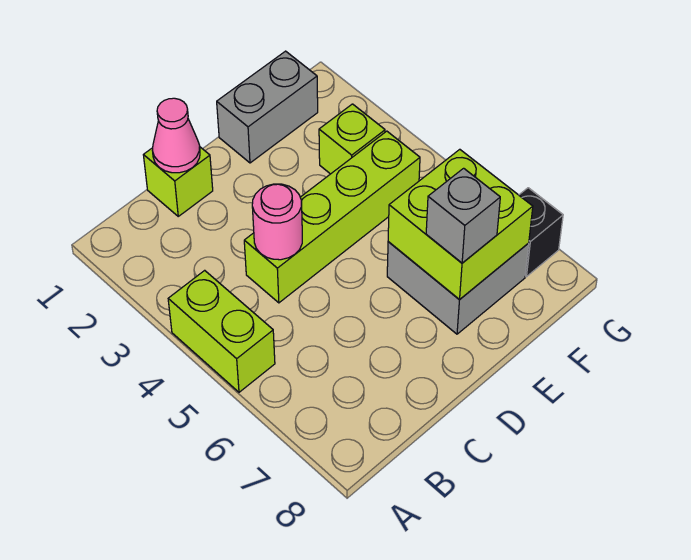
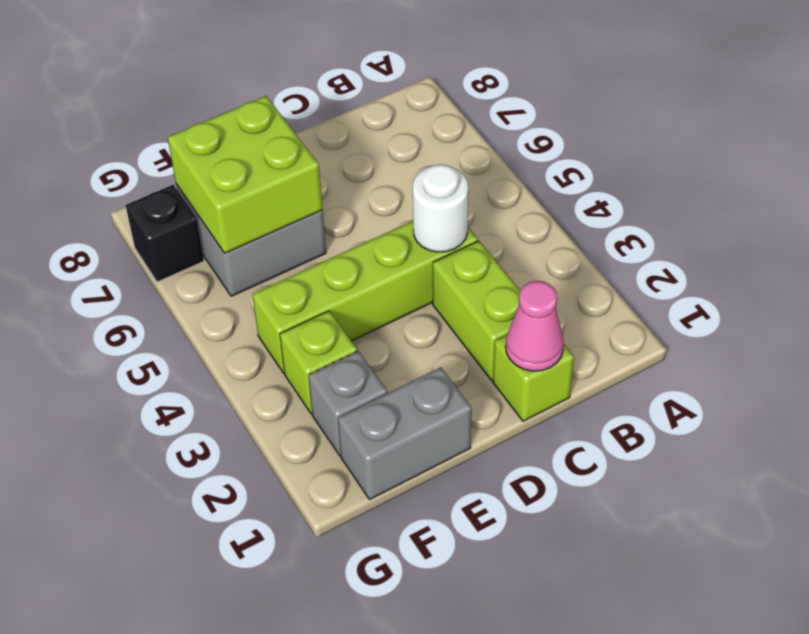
lime 1x2 brick [168,270,275,392] -> lime 1x2 brick moved to [433,241,520,380]
pink 1x1 round brick [252,184,302,260] -> white 1x1 round brick [413,164,468,252]
grey 1x1 brick [426,168,500,263] -> grey 1x1 brick moved to [308,351,387,456]

